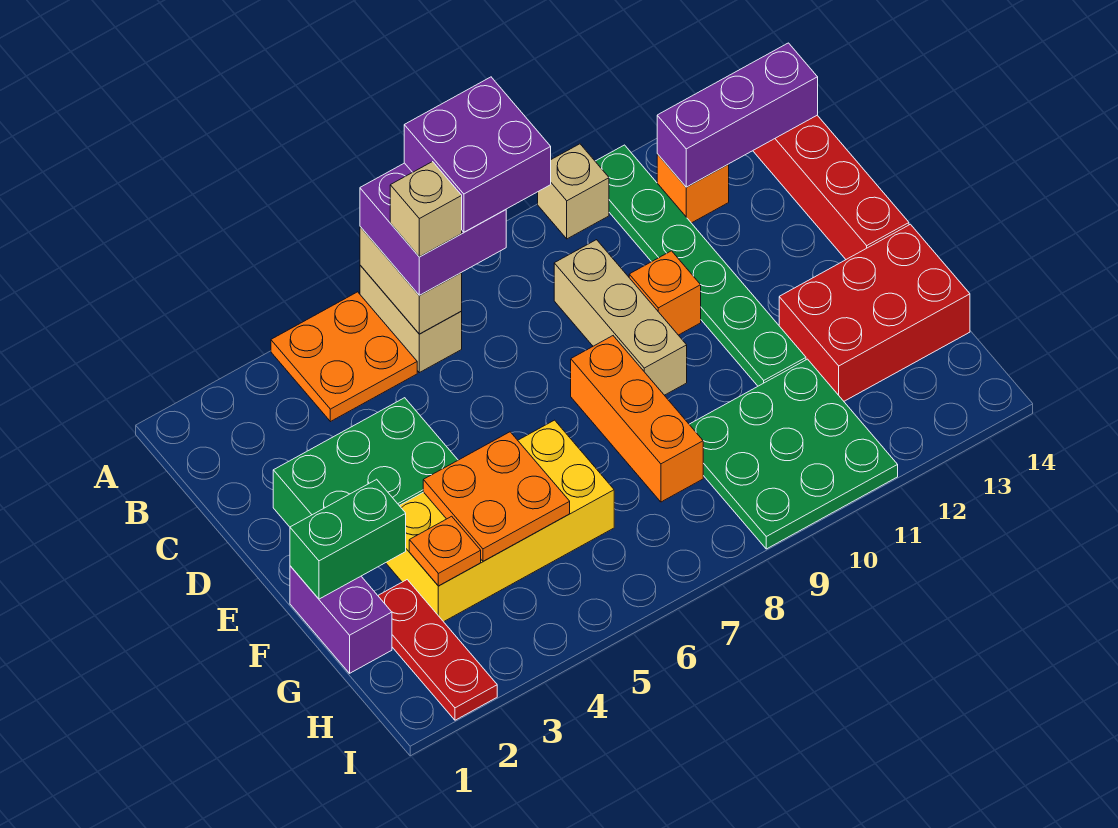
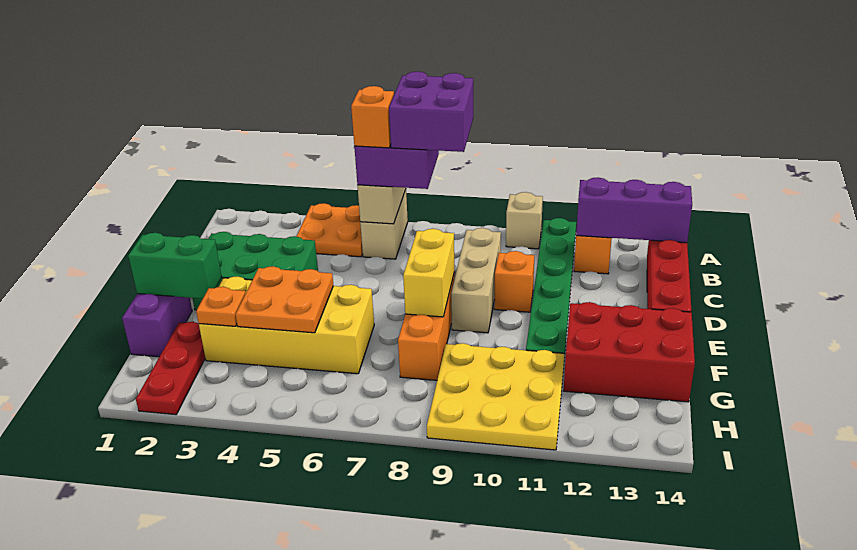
tan 1x1 brick [390,162,462,257] -> orange 1x1 brick [351,86,394,148]
none -> yellow 1x2 brick [403,229,455,317]
green 3x3 plate [689,359,898,549] -> yellow 3x3 plate [427,343,565,450]

